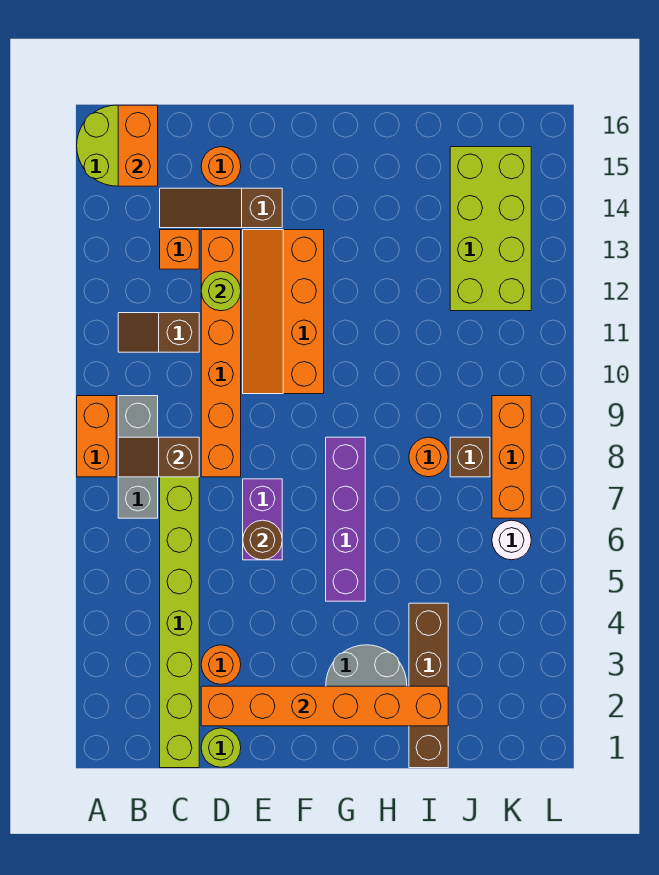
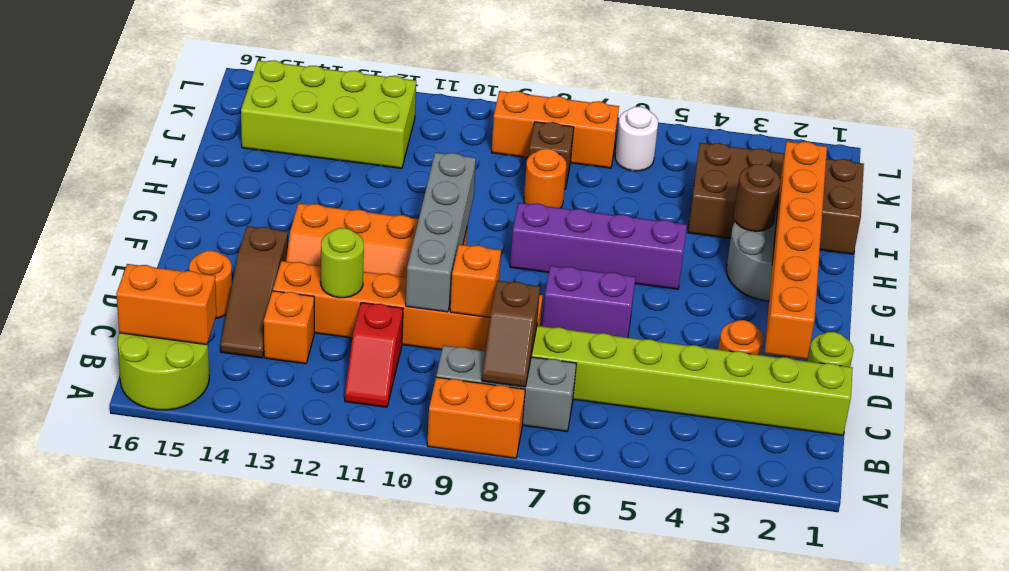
brown 1x2 slope [118,313,199,352] -> red 1x2 slope [345,303,403,407]
none -> orange 1x1 brick [450,245,501,318]
none -> grey 1x4 brick [406,153,476,312]
brown 1x1 round brick [243,520,282,560] -> brown 1x1 round brick moved to [734,164,781,231]
brown 1x4 brick [409,603,448,768] -> brown 2x4 brick [688,143,864,254]

